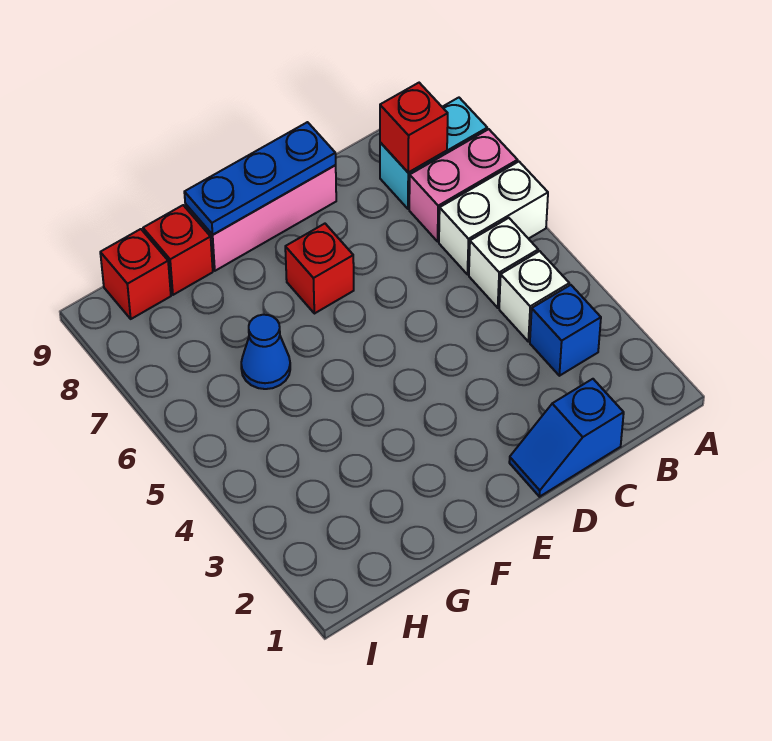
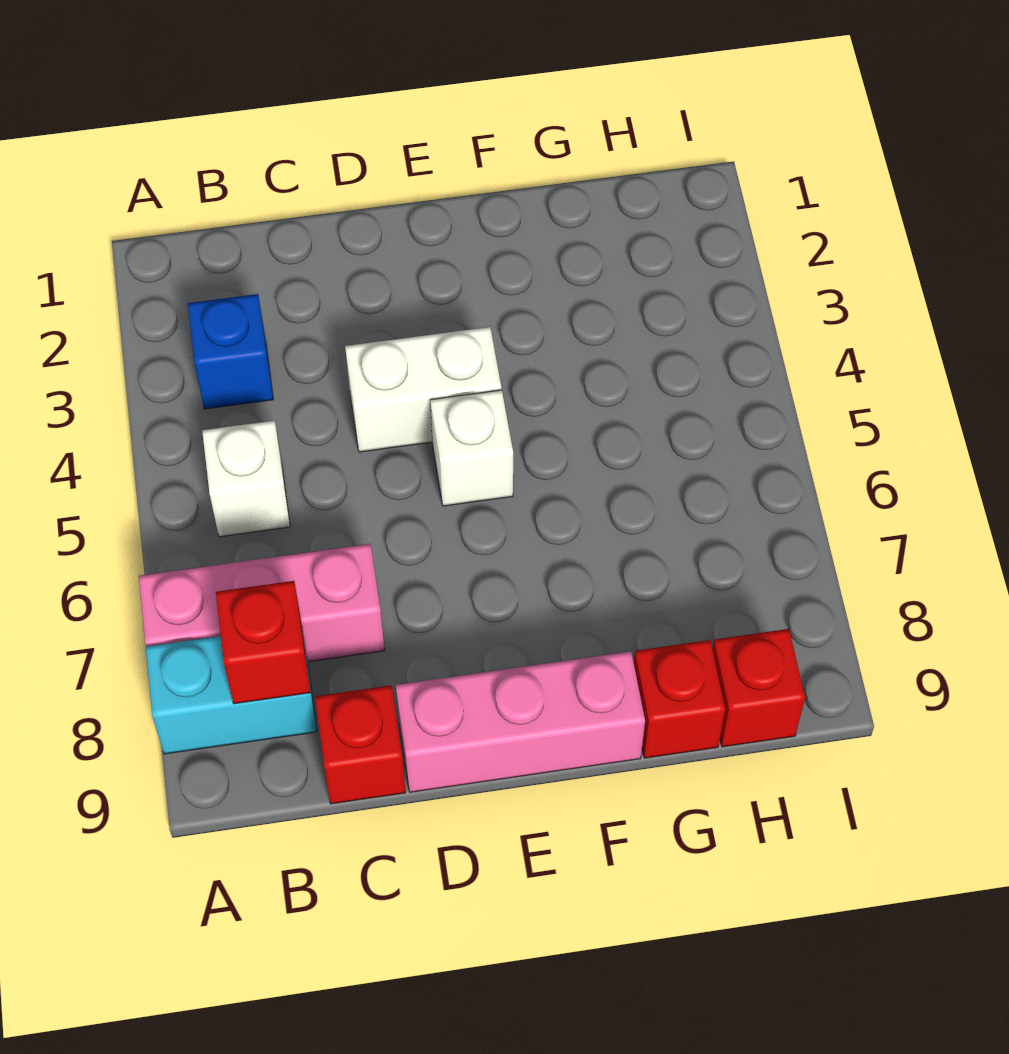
white 1x2 brick [439,162,548,275] -> white 1x2 brick moved to [345,327,501,452]
pink 1x2 brick [409,129,518,241] -> pink 1x3 brick [139,544,385,662]
white 1x1 brick [499,251,569,342] -> white 1x1 brick moved to [430,390,513,506]
blue 1x2 slope [509,379,624,497] -> none
blue 1x3 plate [184,122,336,235] -> none
red 1x1 brick [285,224,354,314] -> red 1x1 brick moved to [315,685,406,804]
blue 1x1 cone [241,315,290,389] -> none

